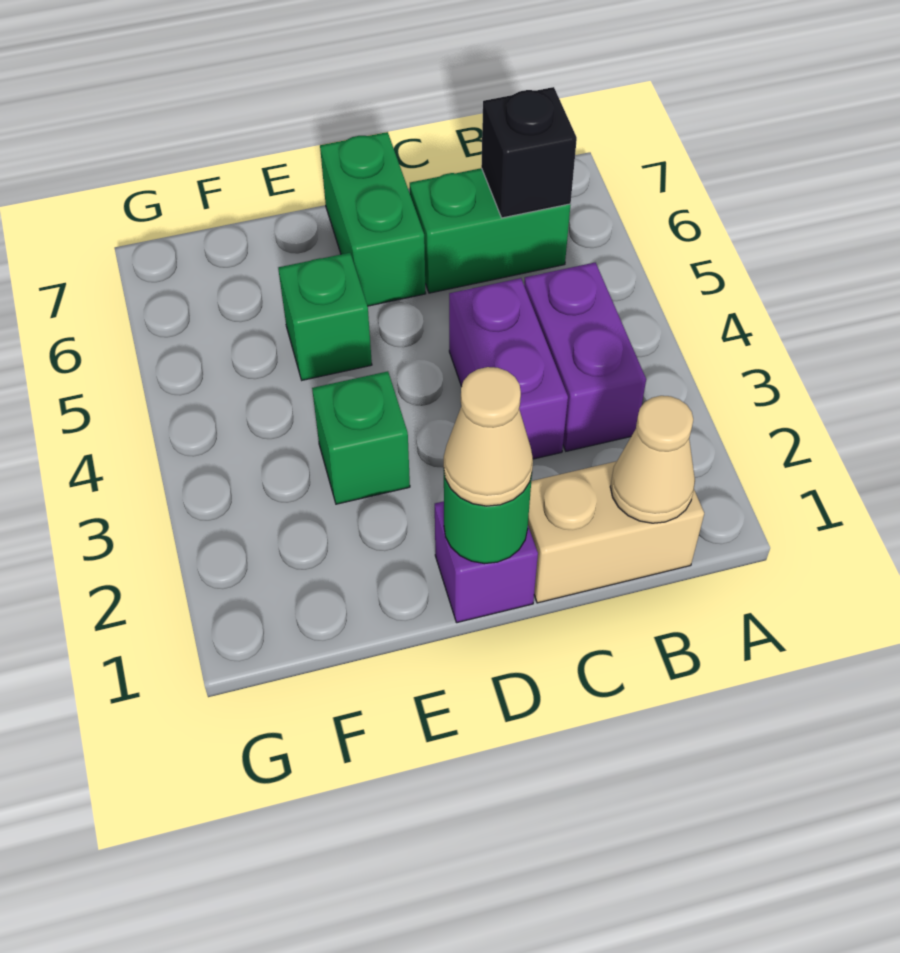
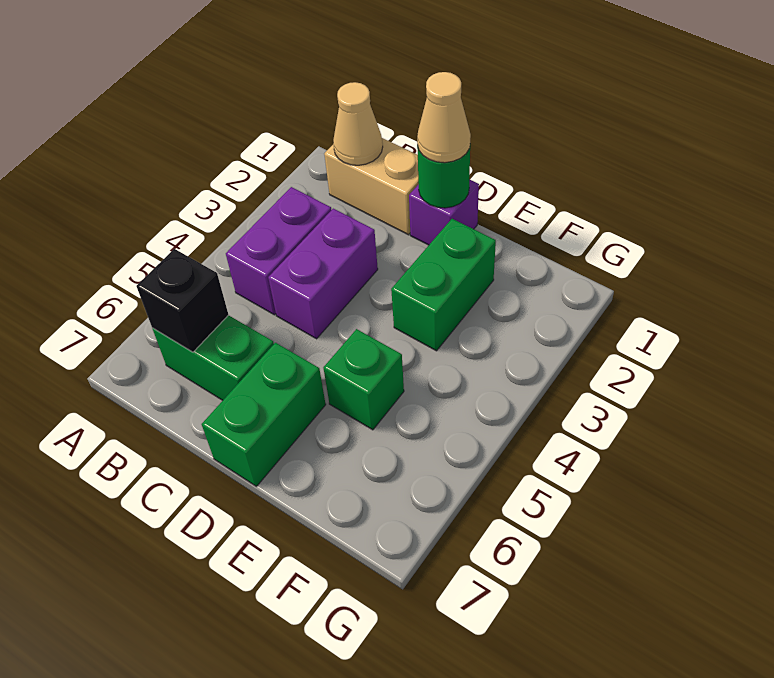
green 1x1 brick [312,371,410,504] -> green 1x2 brick [391,219,496,351]

